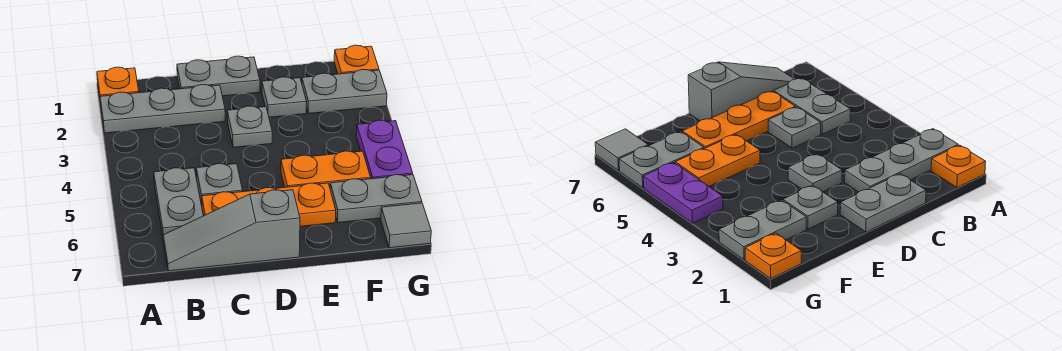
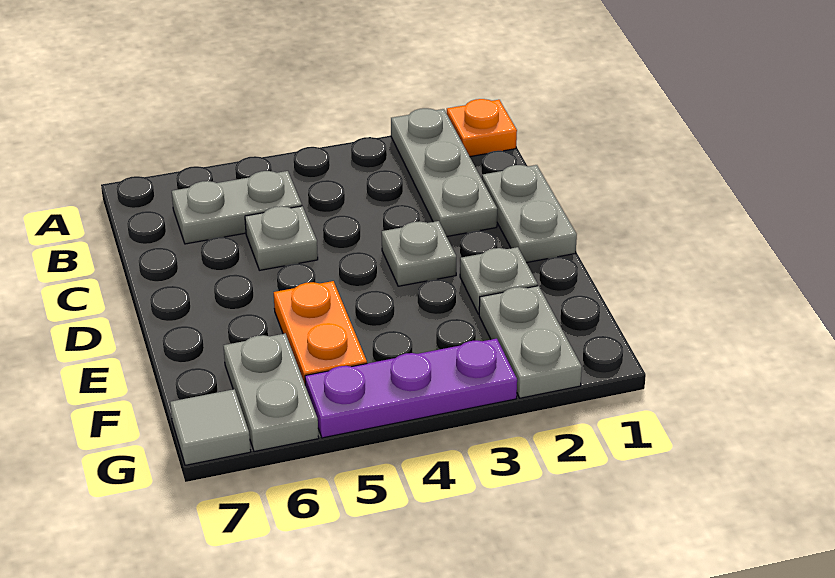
grey 1x3 slope [163,190,300,271] -> none
orange 1x3 plate [202,183,336,227] -> none
orange 1x1 plate [334,45,379,74] -> none
purple 1x2 plate [356,120,413,179] -> purple 1x3 plate [305,339,517,438]

